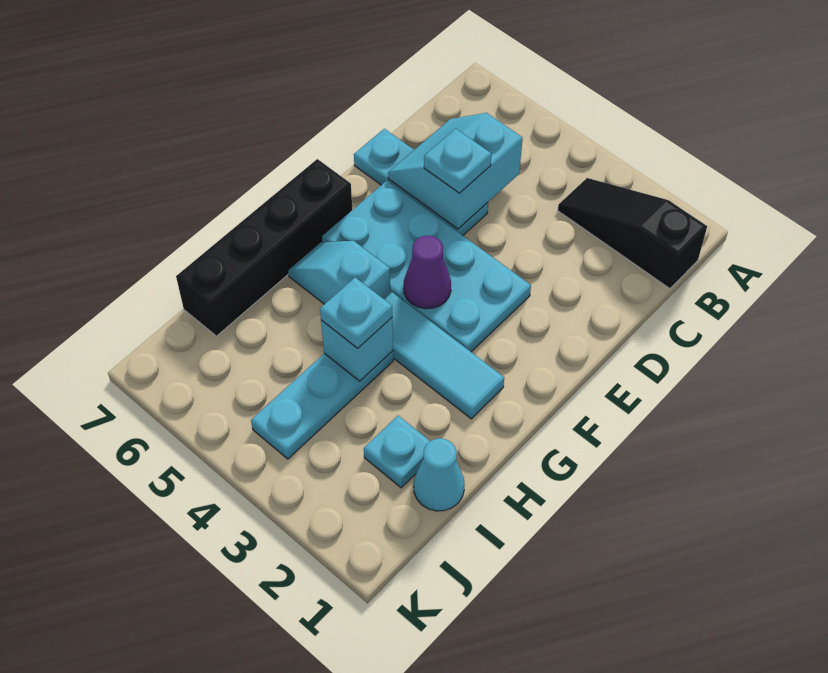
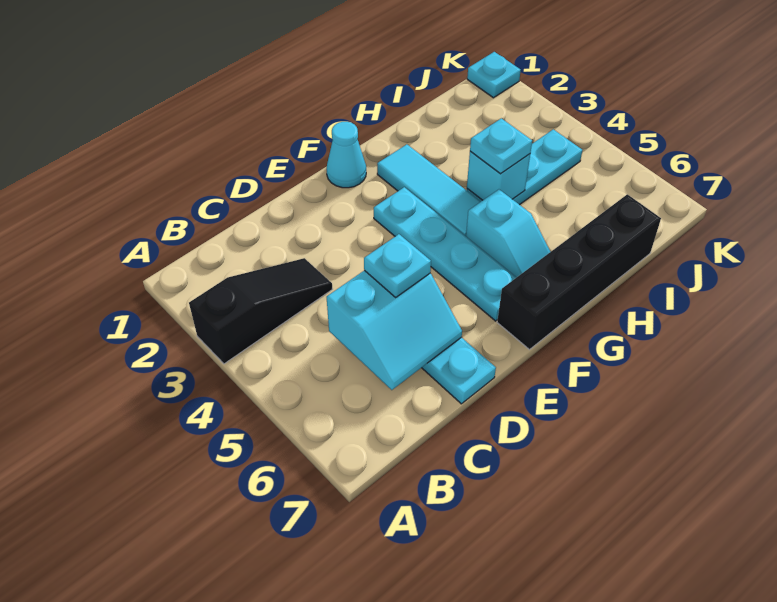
black 1x3 slope [558,178,707,289] -> black 1x3 slope turned to [189,258,332,364]
cyan 2x4 plate [322,181,531,352] -> cyan 1x4 plate [374,187,516,321]
purple 1x1 cone [404,236,451,309] -> none
cyan 1x1 cone [414,438,465,511] -> cyan 1x1 cone moved to [327,122,366,188]
cyan 1x1 plate [364,416,430,488] -> cyan 1x1 plate moved to [467,52,521,98]

